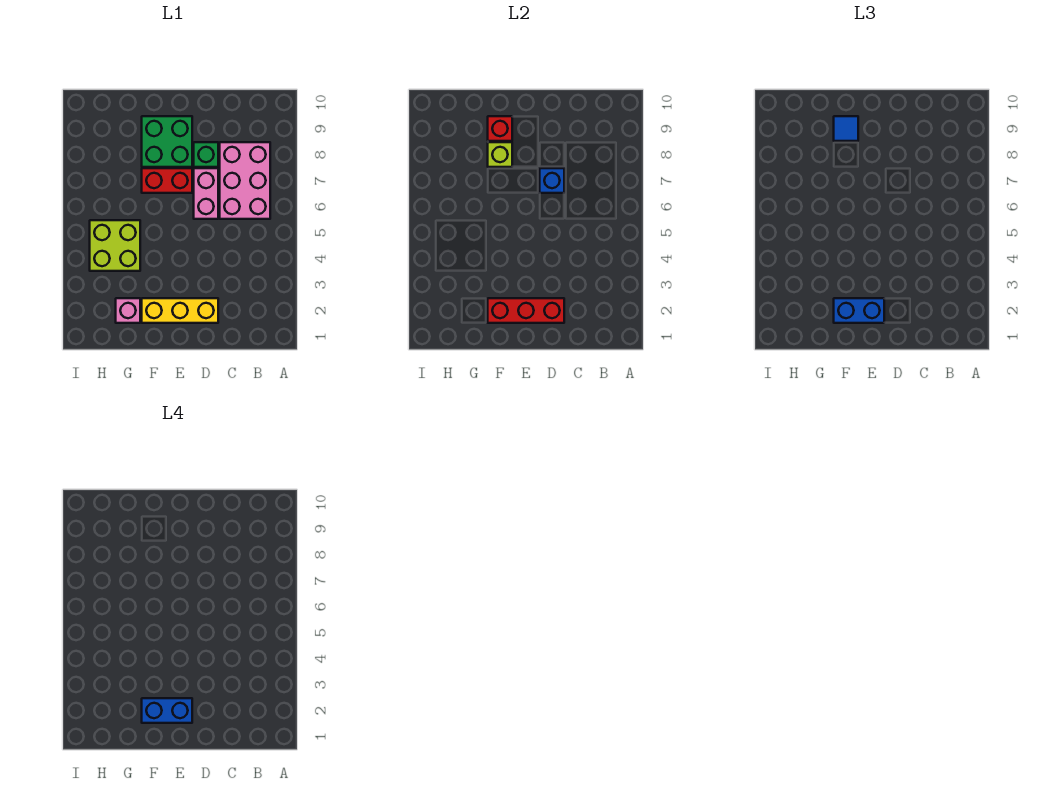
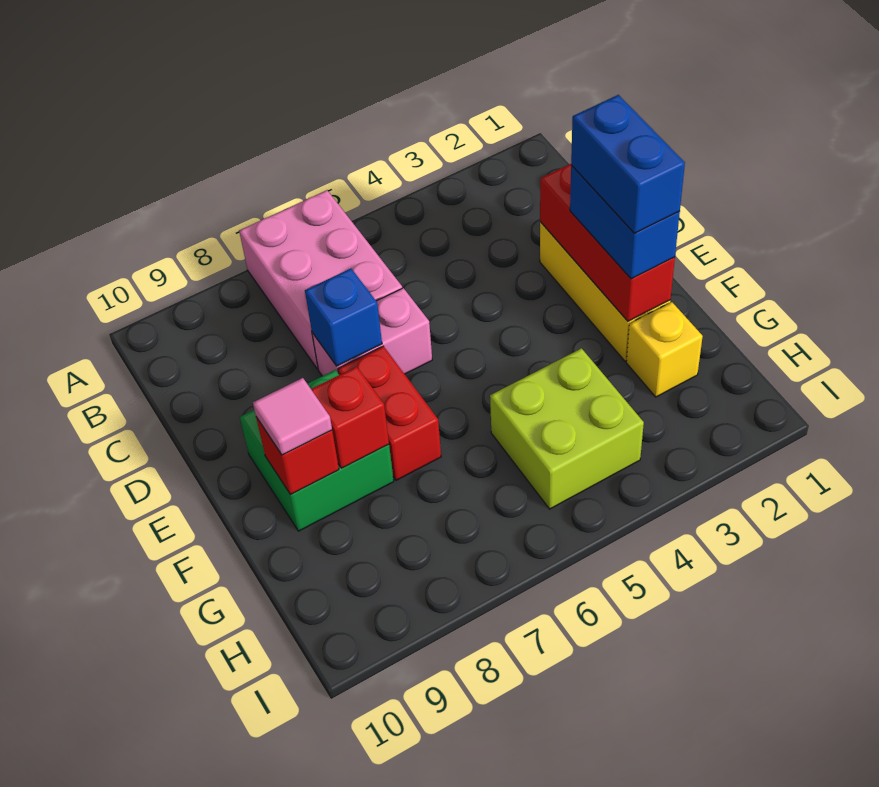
pink 2x3 brick [220,142,270,219] -> pink 2x3 brick turned to [239,190,402,369]
green 1x1 brick [194,142,218,167] -> none
lime 1x1 brick [488,142,512,167] -> red 1x1 brick [311,367,389,468]
blue 1x1 tile [834,116,858,141] -> pink 1x1 tile [253,378,332,455]
pink 1x1 brick [116,298,140,323] -> yellow 1x1 brick [626,302,703,397]

